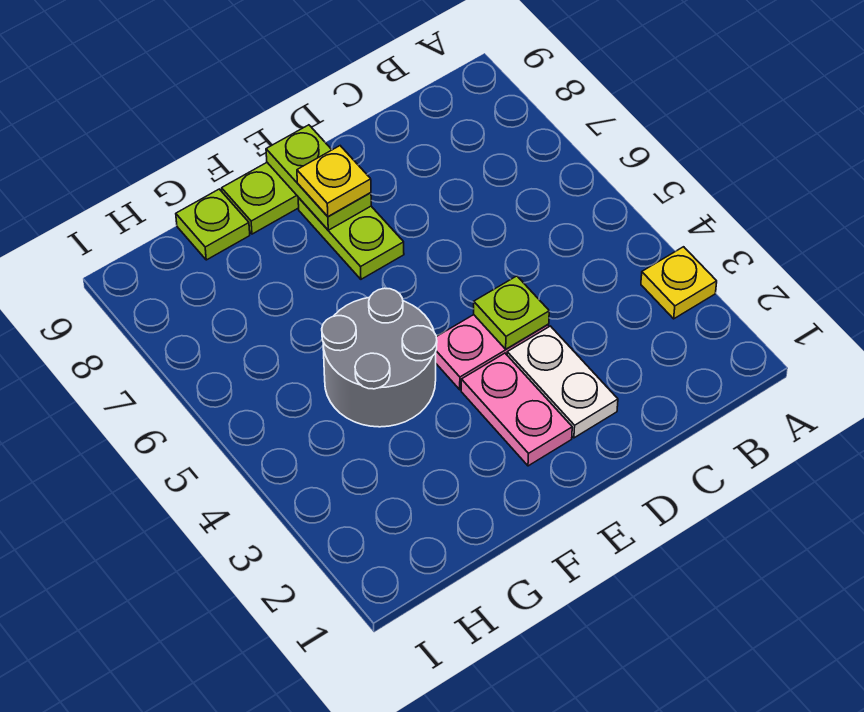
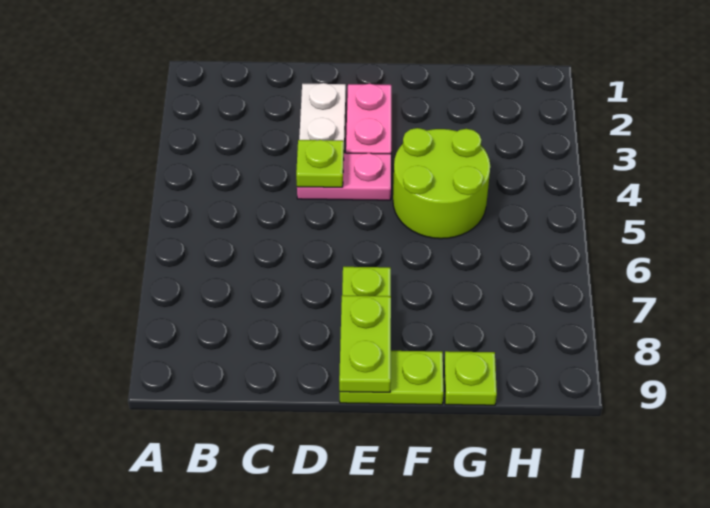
yellow 1x1 plate [641,247,717,319] -> none
yellow 1x1 plate [297,146,371,216] -> none
grey 2x2 round brick [322,288,437,427] -> lime 2x2 round brick [393,128,490,239]

